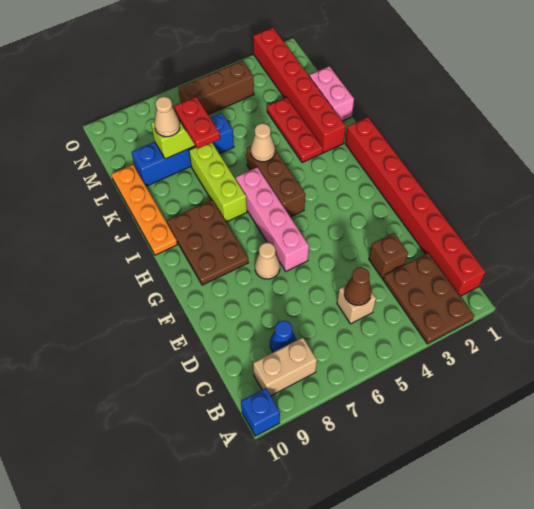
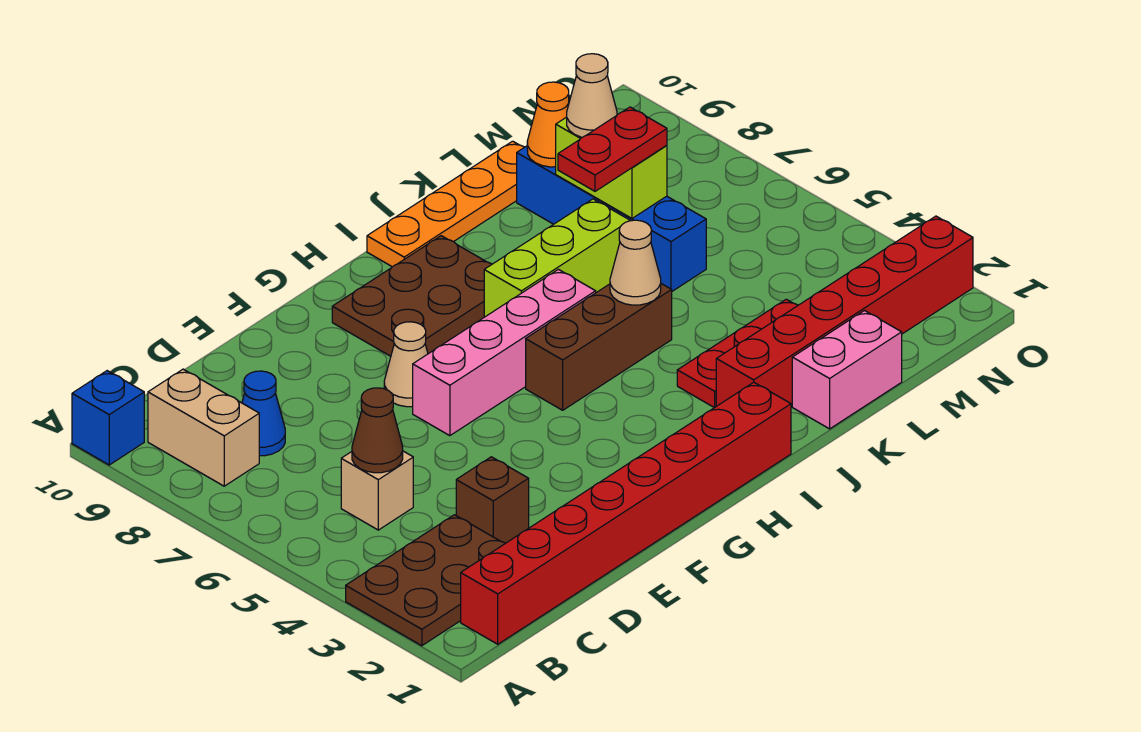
none -> orange 1x1 cone [527,82,569,167]
brown 1x3 brick [179,61,254,114] -> none

